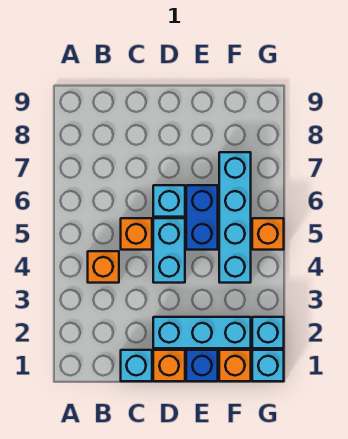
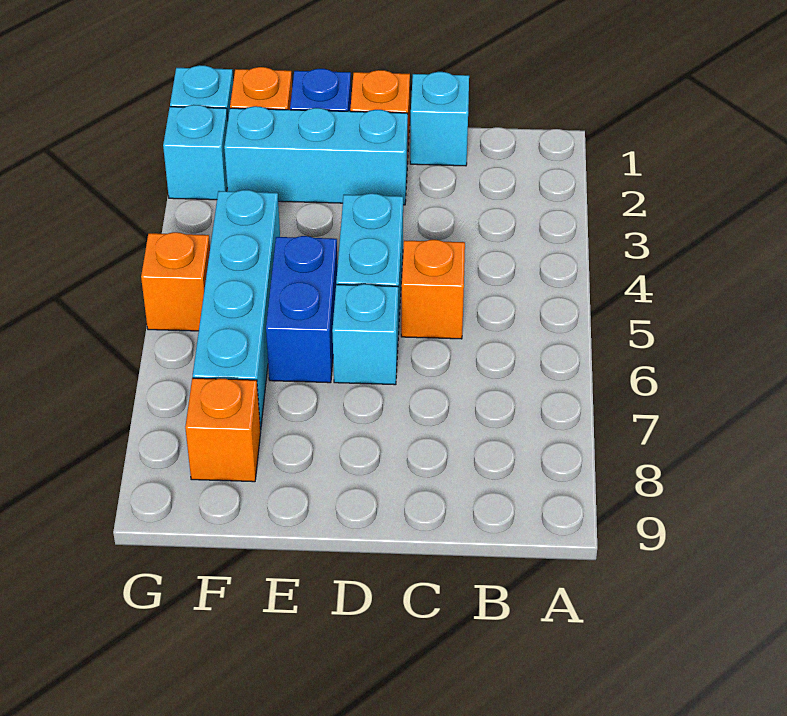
orange 1x1 brick [88,251,119,283] -> orange 1x1 brick moved to [185,378,261,482]

